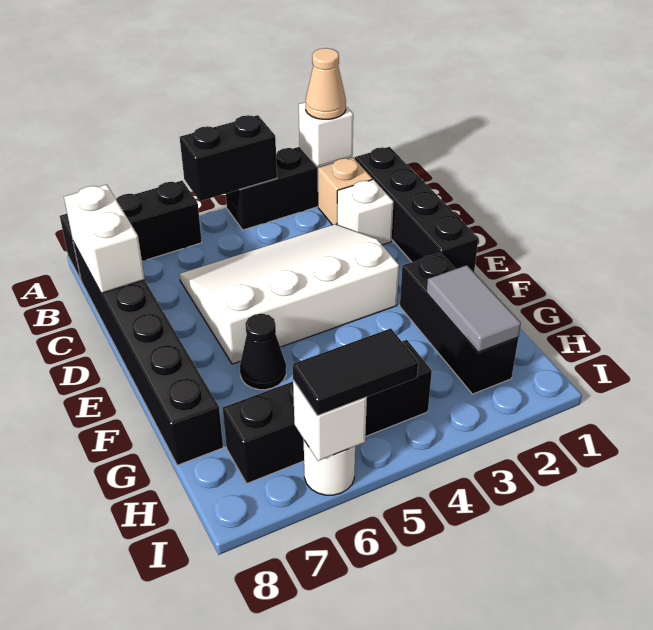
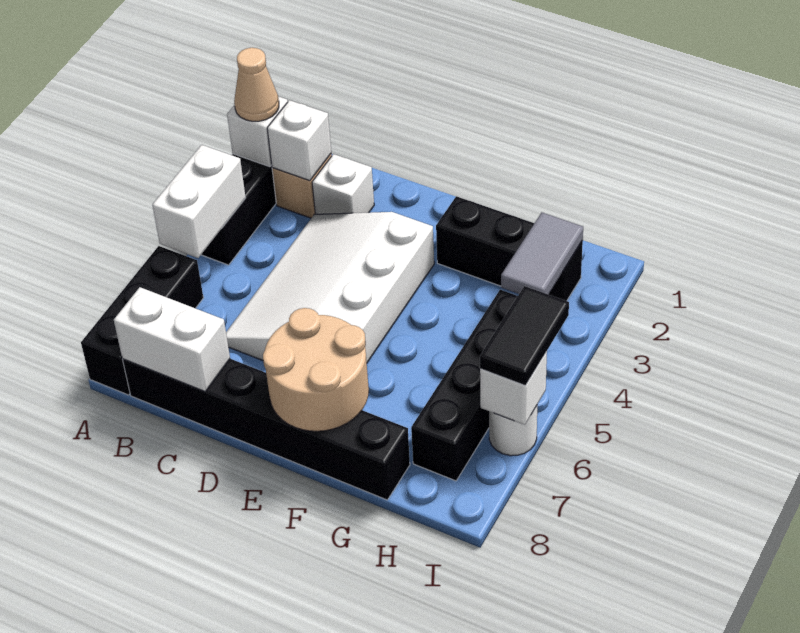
black 1x2 brick [180,115,277,201] -> white 1x2 brick [152,145,246,258]
black 1x4 brick [355,147,478,272] -> none
none -> white 1x1 brick [267,100,331,181]
none -> tan 2x2 round brick [263,308,369,431]
black 1x1 cone [240,314,286,390] -> none
grey 1x2 tile [427,265,521,352] -> grey 1x2 tile turned to [501,213,583,294]

